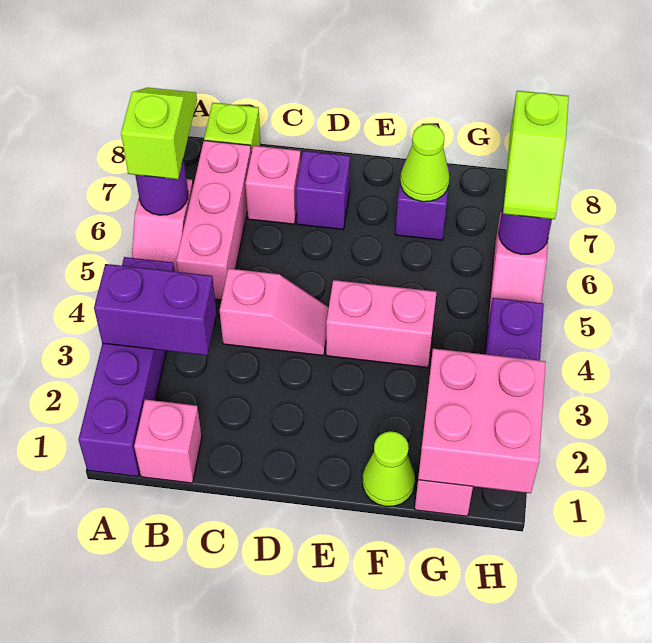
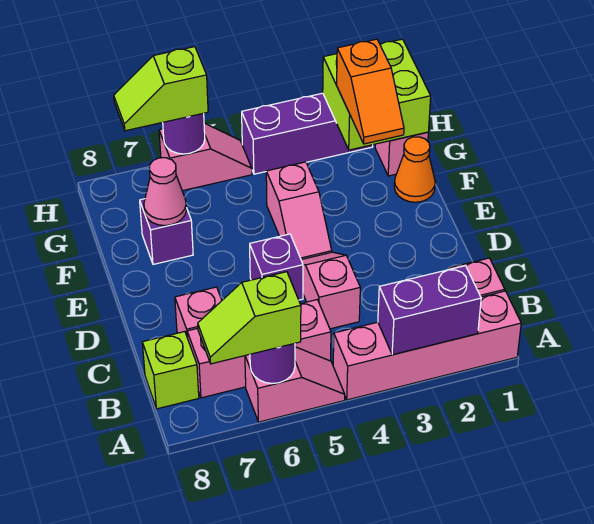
purple 1x4 brick [78,257,175,477] -> pink 1x4 brick [333,291,521,400]
purple 1x2 brick [94,264,216,355] -> purple 1x2 brick turned to [378,266,481,355]
purple 1x1 brick [296,151,350,229] -> purple 1x1 brick moved to [250,234,303,300]
pink 1x2 brick [326,280,437,367] -> pink 1x2 slope [266,162,332,260]
lime 1x1 cone [363,431,415,506] -> orange 1x1 cone [394,137,435,202]
none -> orange 1x2 slope [337,39,404,144]
lime 1x1 cone [400,124,449,202] -> pink 1x1 cone [144,158,186,226]
pink 2x2 brick [418,349,546,493] -> lime 2x2 brick [323,39,431,150]
lime 1x2 slope [503,91,569,219] -> lime 1x2 slope turned to [114,47,208,131]

